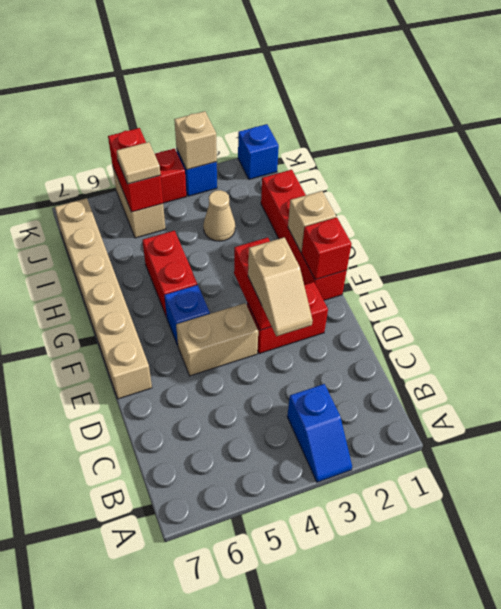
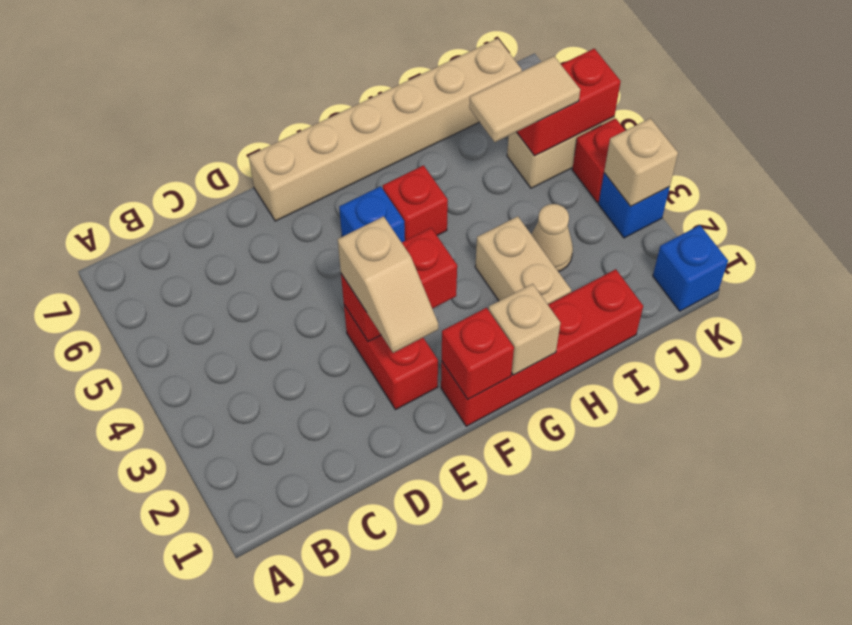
blue 1x2 slope [287,384,352,482] -> none
tan 1x2 slope [248,237,313,336] -> tan 1x2 slope turned to [338,216,438,353]
tan 1x2 brick [176,303,258,376] -> tan 1x2 brick moved to [475,216,571,304]
red 1x2 brick [142,231,197,317] -> red 1x1 brick [383,165,448,241]
tan 1x1 tile [117,142,160,184] -> tan 1x2 tile [469,56,580,142]

